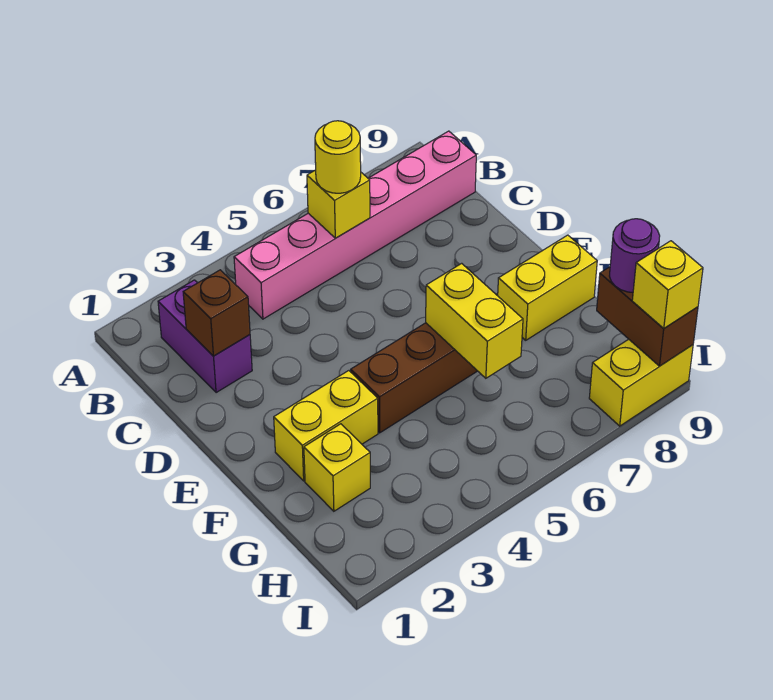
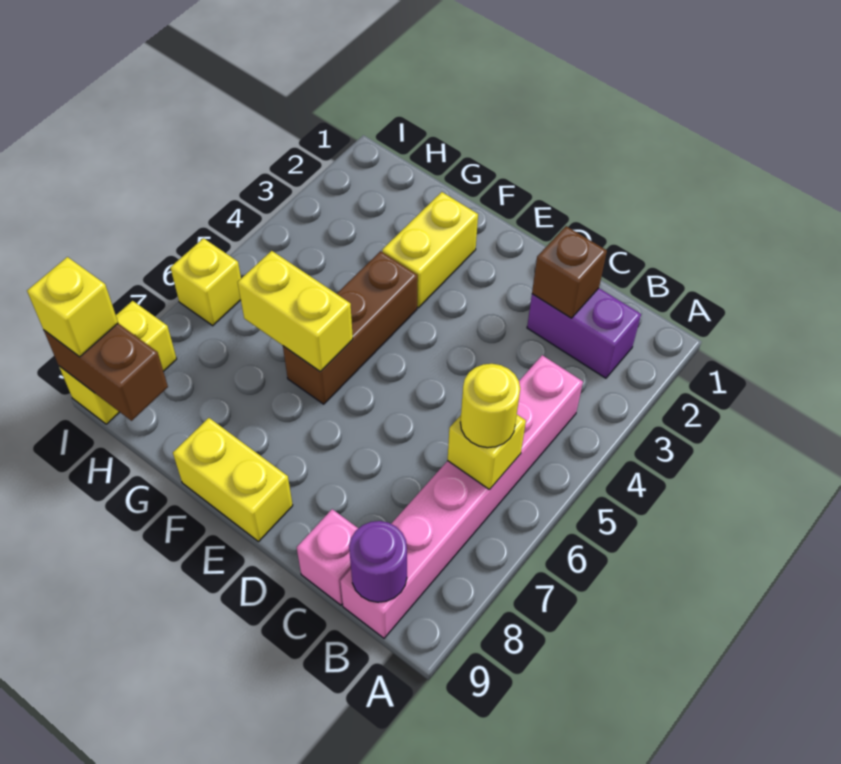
none -> pink 1x1 brick [297,509,358,605]
yellow 1x2 brick [498,235,597,340] -> yellow 1x2 brick turned to [173,418,293,542]
yellow 1x1 brick [304,424,370,511] -> yellow 1x1 brick moved to [170,238,241,326]
purple 1x1 round brick [610,219,660,292] -> purple 1x1 round brick moved to [349,521,407,602]

